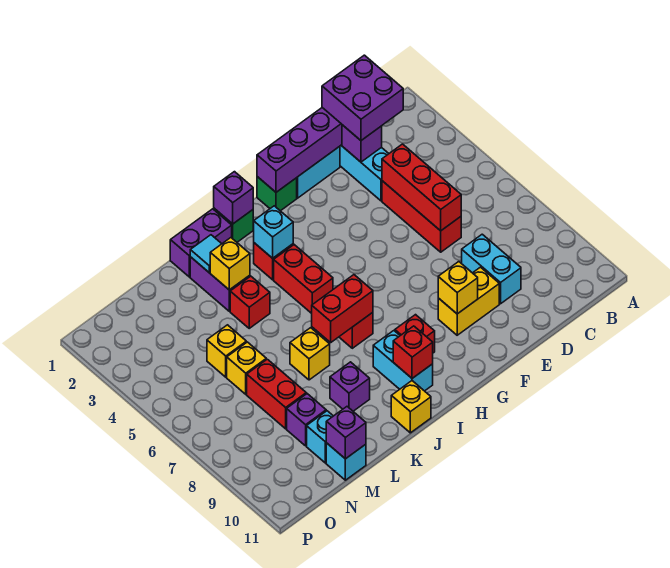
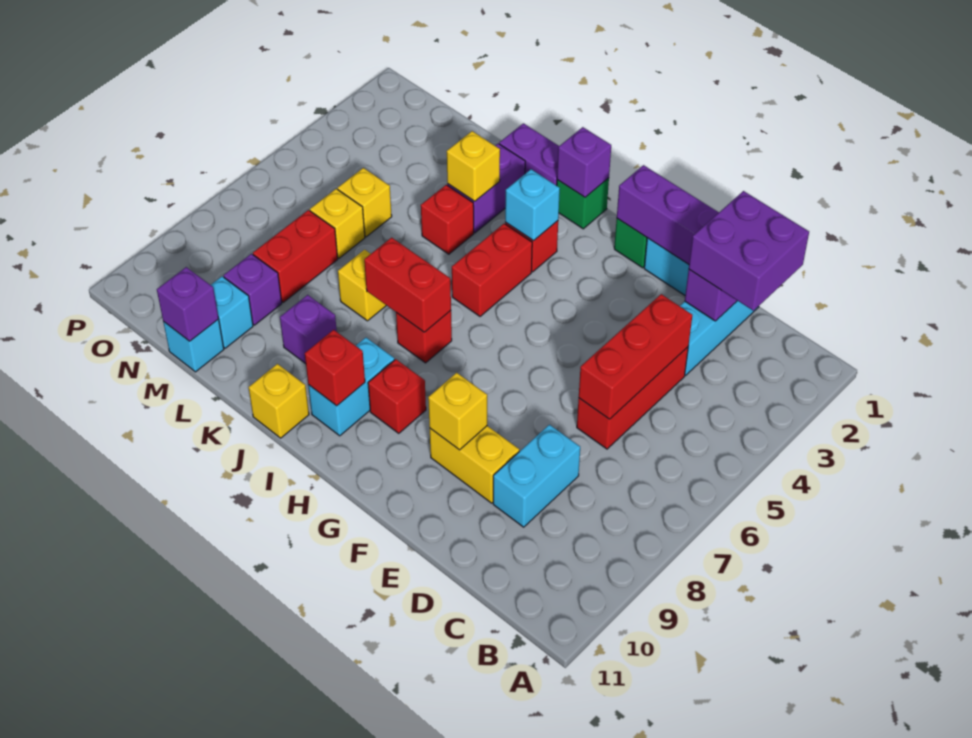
cyan 1x1 tile [190,235,221,273] -> none

